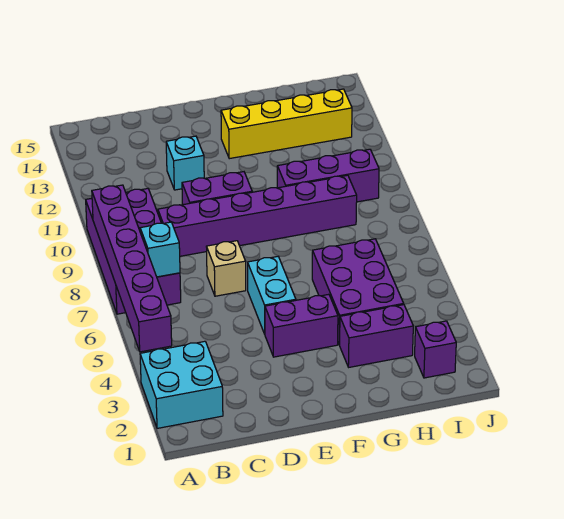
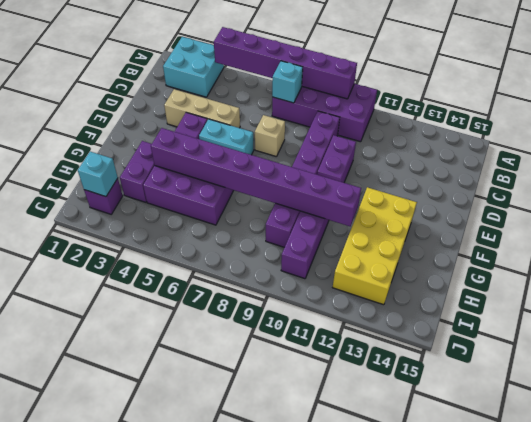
none -> tan 1x3 brick [164,89,240,128]
cyan 1x1 brick [166,136,204,190] -> cyan 1x1 brick moved to [78,152,118,197]
yellow 1x4 brick [221,89,352,159] -> yellow 2x4 brick [333,187,417,305]
none -> purple 1x8 brick [151,128,361,226]

